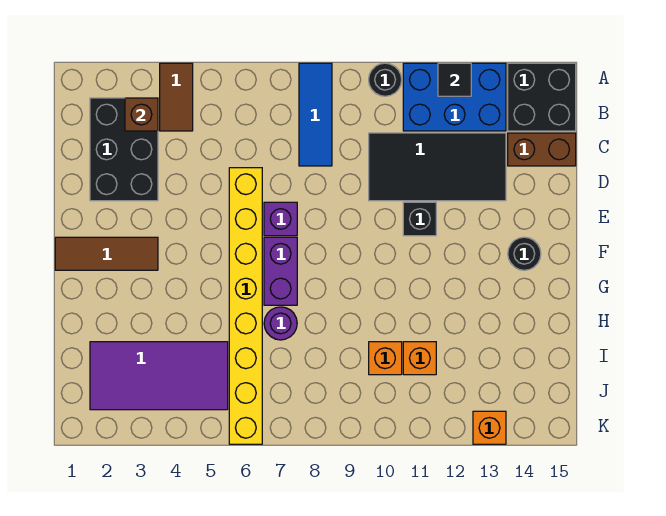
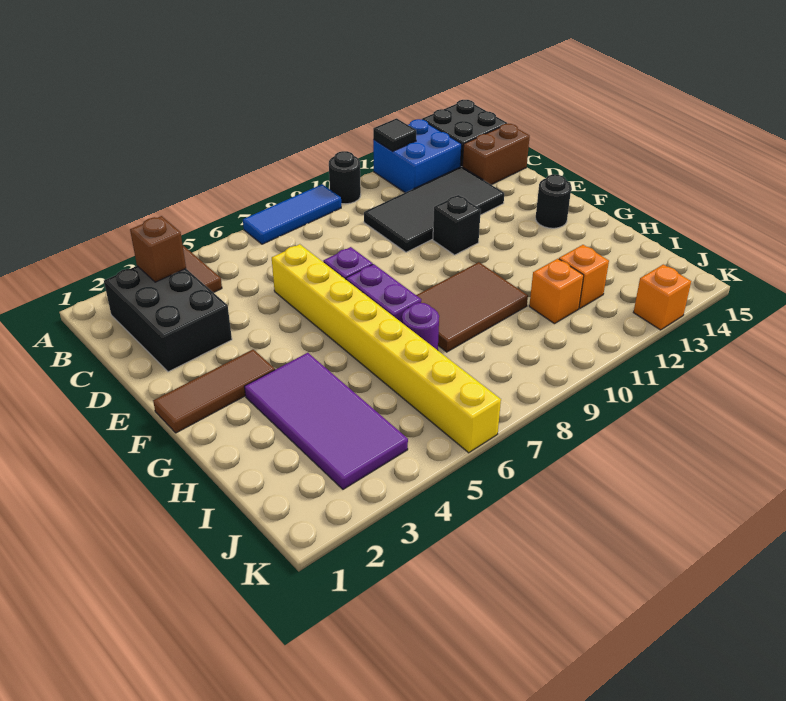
blue 1x3 tile [299,63,332,166] -> blue 1x3 tile turned to [243,184,341,244]
blue 2x3 brick [403,63,506,131] -> blue 2x2 brick [373,119,461,193]
none -> brown 2x3 tile [416,262,528,352]
purple 2x4 tile [90,342,228,410] -> purple 2x4 tile turned to [244,353,408,489]
orange 1x1 brick [369,342,402,375] -> orange 1x1 brick moved to [559,245,609,308]

